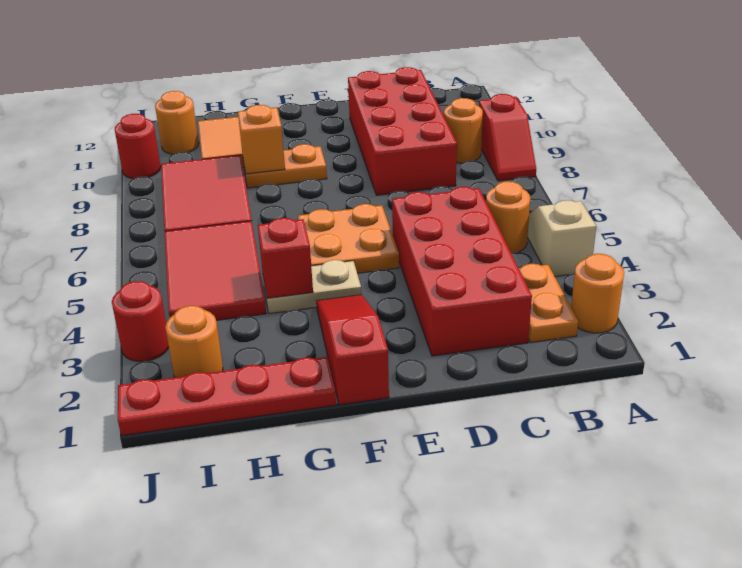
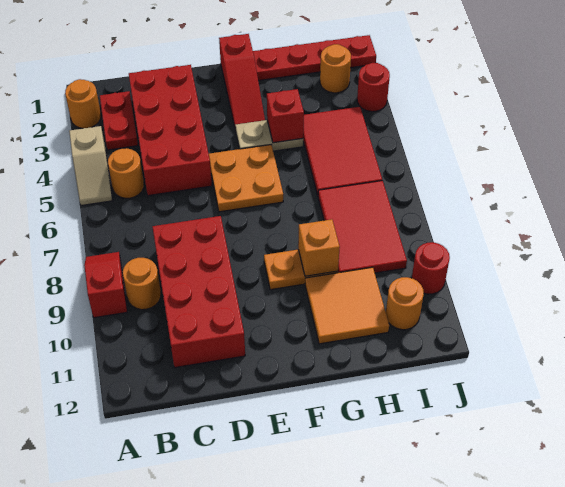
orange 1x2 plate [519,264,578,342] -> red 1x2 plate [100,91,138,150]

